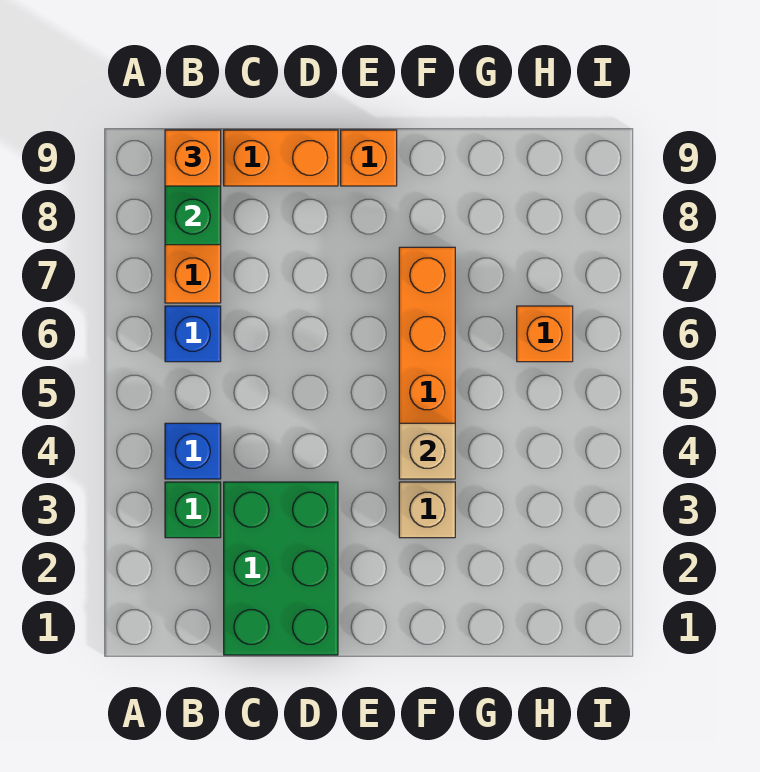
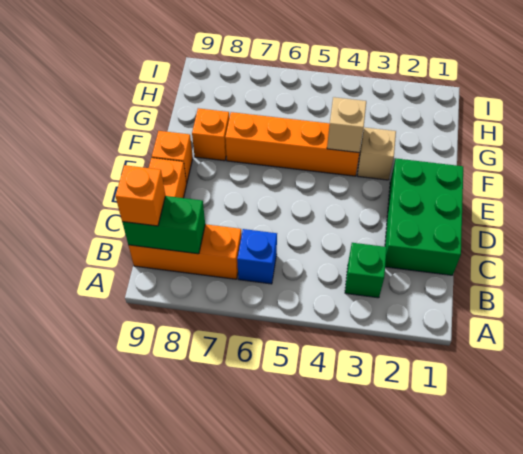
blue 1x1 brick [165,423,221,479] -> none
green 2x3 brick [224,482,338,655] -> green 2x3 brick turned to [385,159,463,275]
orange 1x1 brick [517,306,573,362] -> orange 1x1 brick moved to [192,108,229,161]

